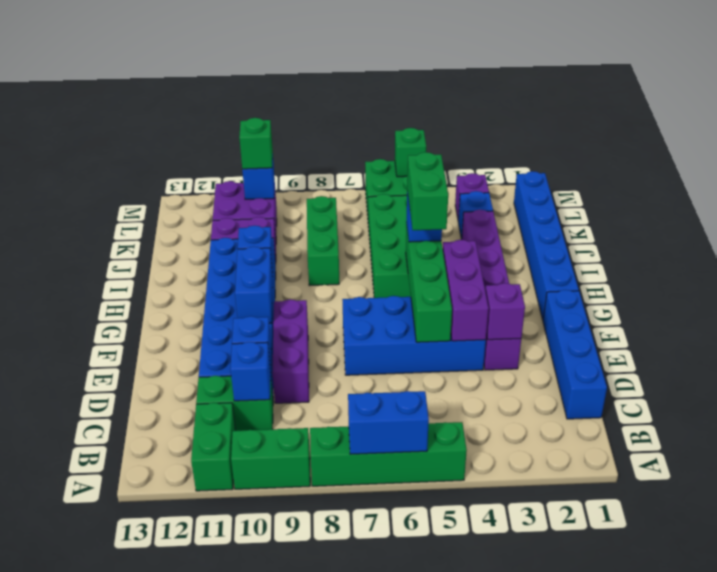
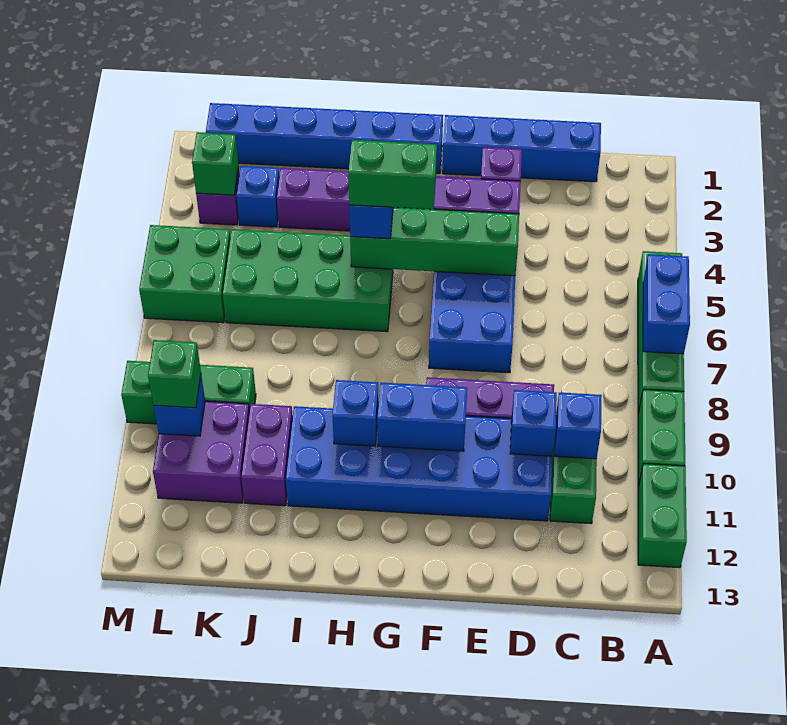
green 1x2 brick [191,403,236,491] -> green 1x2 brick turned to [638,464,687,568]
green 1x3 brick [307,196,339,286] -> green 1x3 brick moved to [121,361,256,424]
green 1x1 brick [395,128,426,177] -> green 1x1 brick moved to [192,132,239,195]

